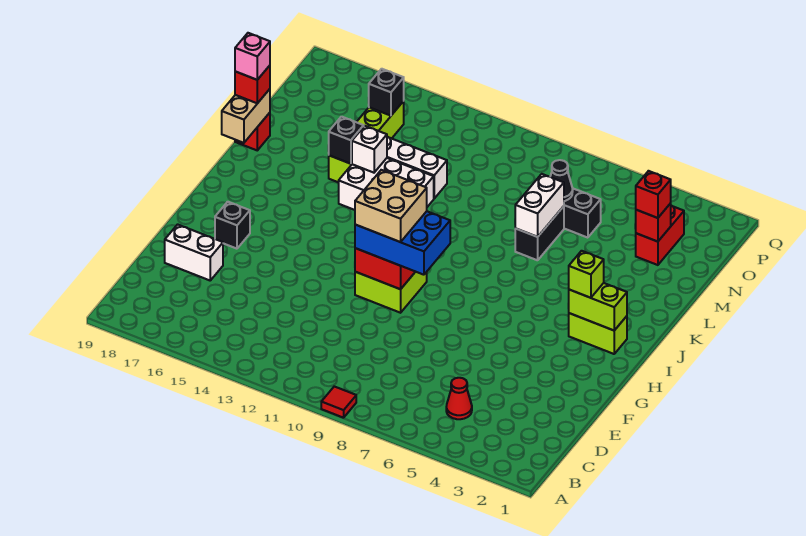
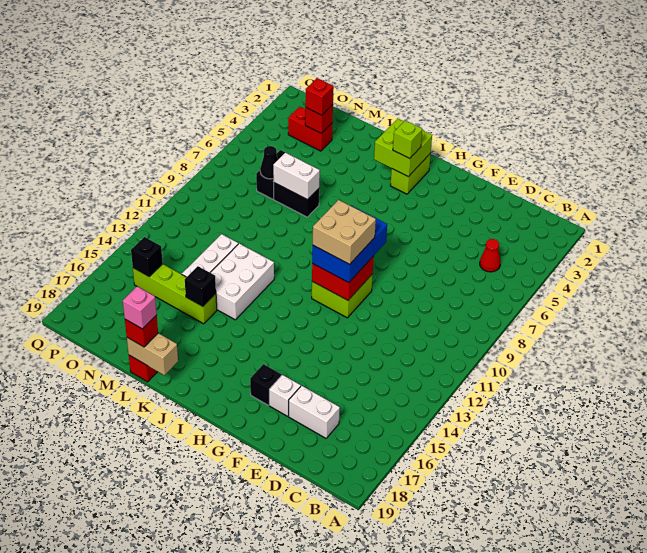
red 1x1 tile [321,386,356,418] -> none
white 1x2 brick [165,224,223,280] -> white 1x2 brick turned to [289,386,340,438]
lime 1x2 brick [569,283,627,330] -> lime 2x2 brick [374,118,432,176]
white 1x1 brick [352,126,387,173] -> white 1x1 brick moved to [269,375,301,416]

